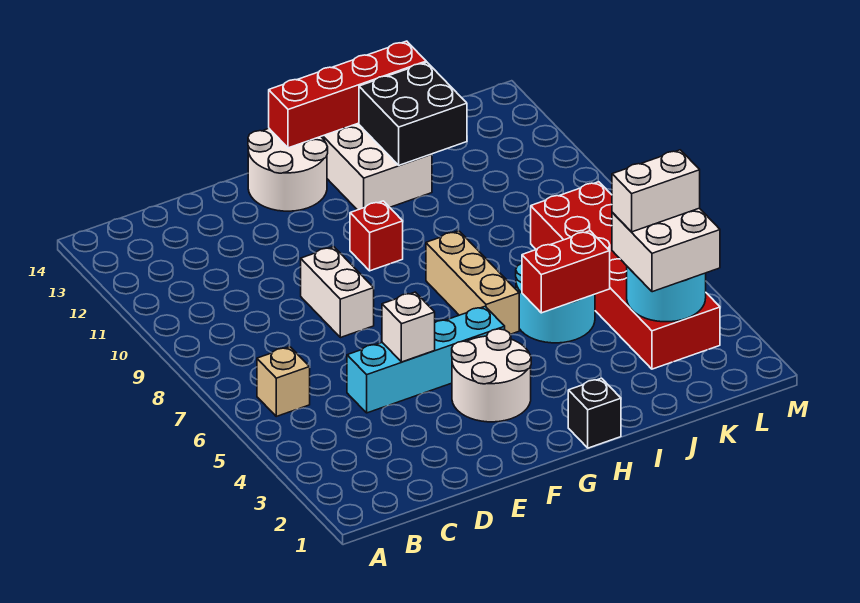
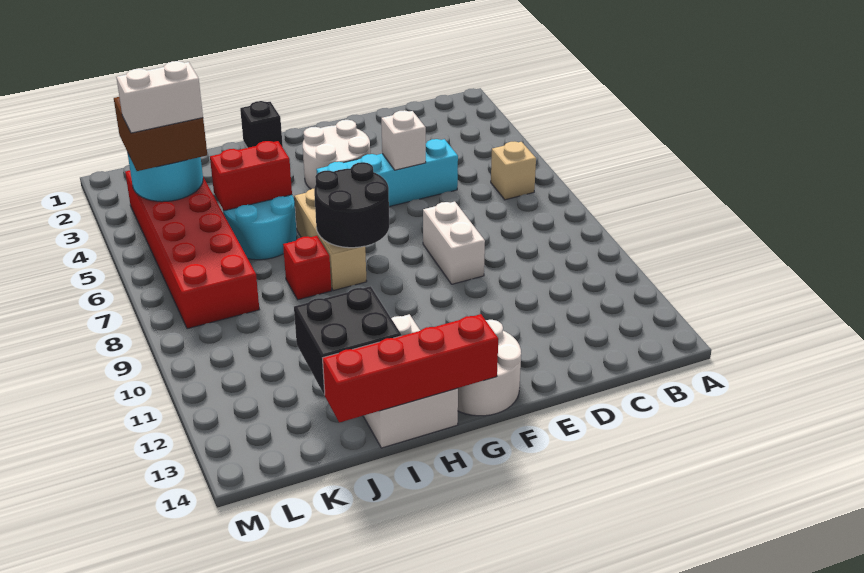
none -> black 2x2 round brick [314,162,389,248]
red 1x1 brick [350,201,403,271] -> red 1x1 brick moved to [283,236,331,300]
white 2x2 brick [612,208,720,292] -> brown 2x2 brick [114,97,207,171]

